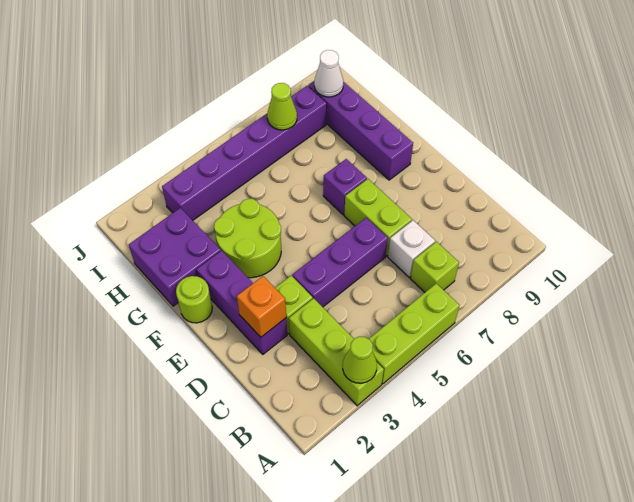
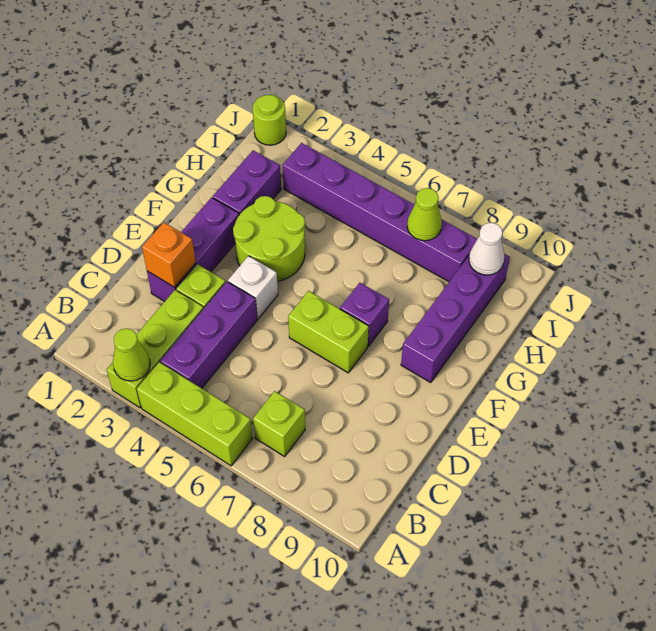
white 1x1 brick [388,220,435,277] -> white 1x1 brick moved to [228,256,278,319]
purple 1x3 brick [292,218,388,307] -> purple 1x3 brick turned to [160,282,257,388]
lime 1x2 brick [344,179,412,256] -> lime 1x2 brick turned to [288,291,369,373]
lime 1x1 round brick [176,276,212,323] -> lime 1x1 round brick moved to [253,95,286,145]
purple 2x2 brick [129,208,221,306] -> purple 1x2 brick [213,150,281,215]

